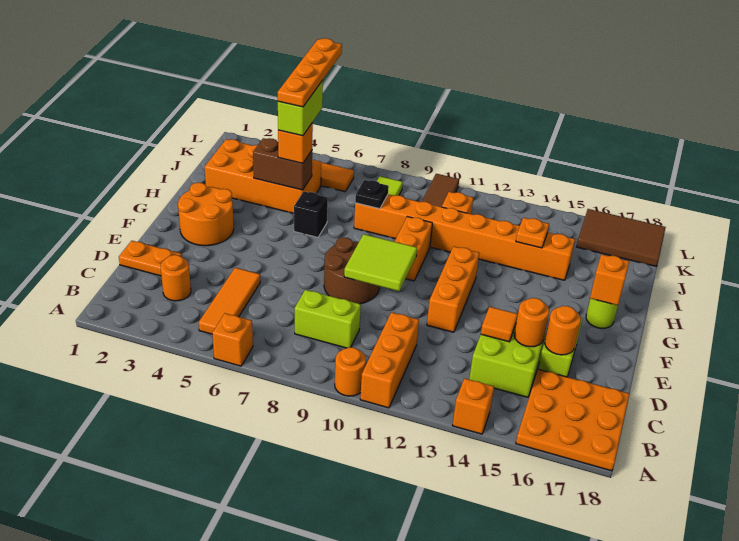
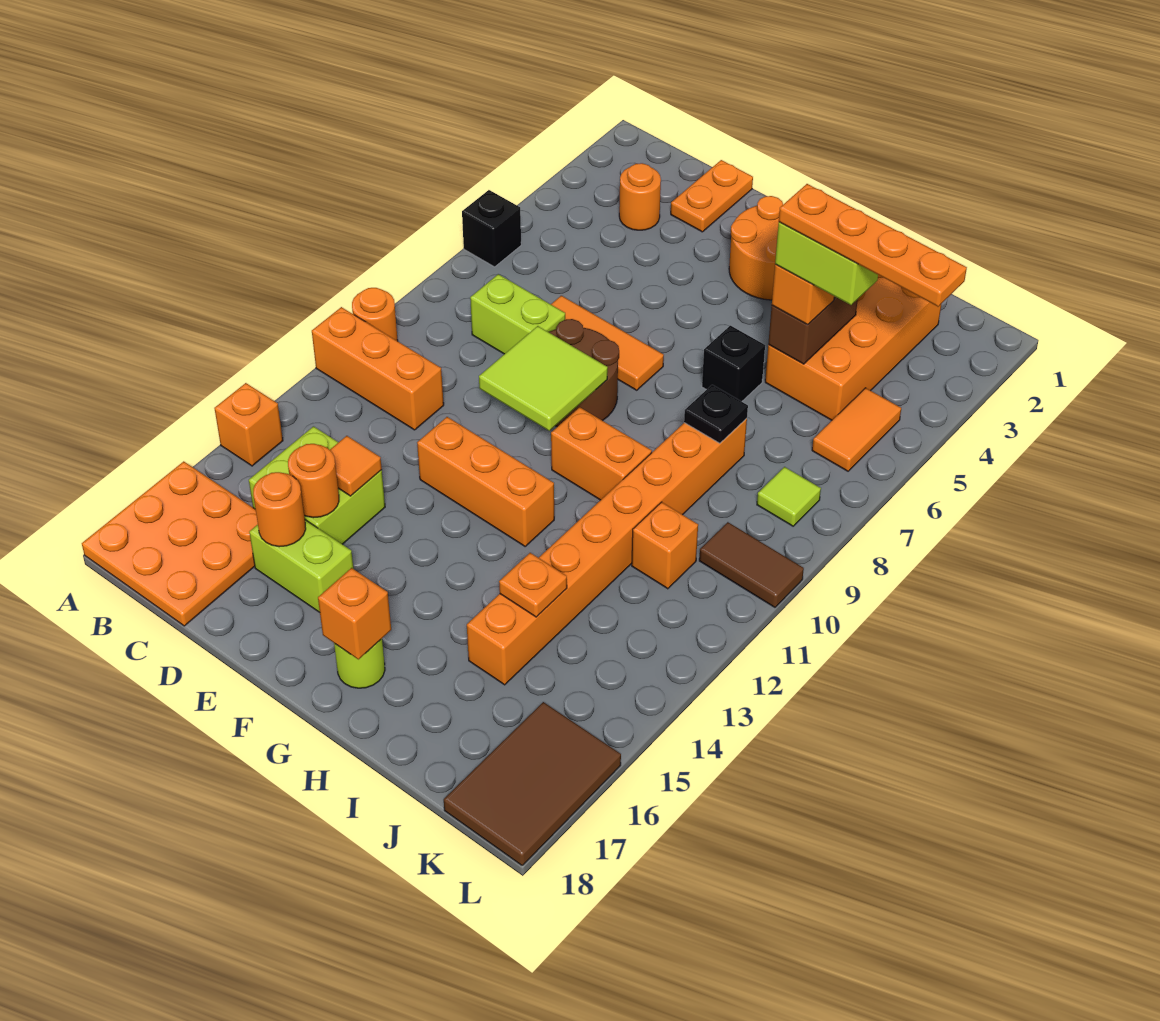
orange 1x1 brick [212,313,253,366] -> black 1x1 brick [462,190,521,267]
orange 1x3 tile [199,268,260,334] -> orange 1x3 tile moved to [551,296,664,390]
lime 1x2 brick [295,290,361,348] -> lime 1x2 brick turned to [470,274,565,354]

